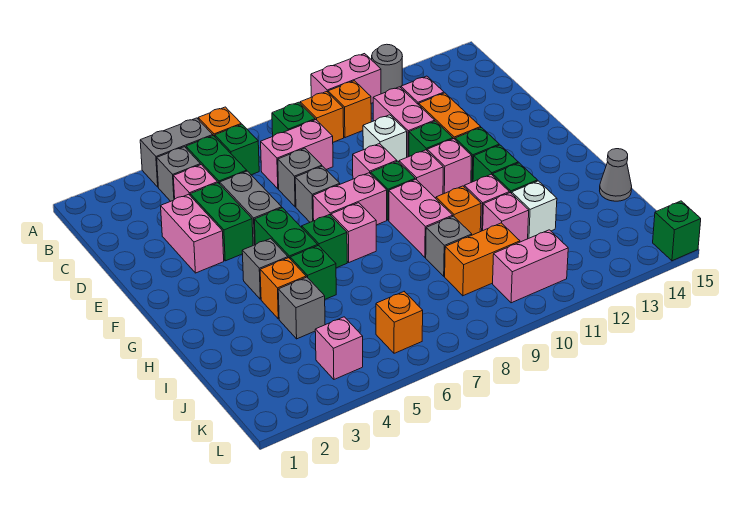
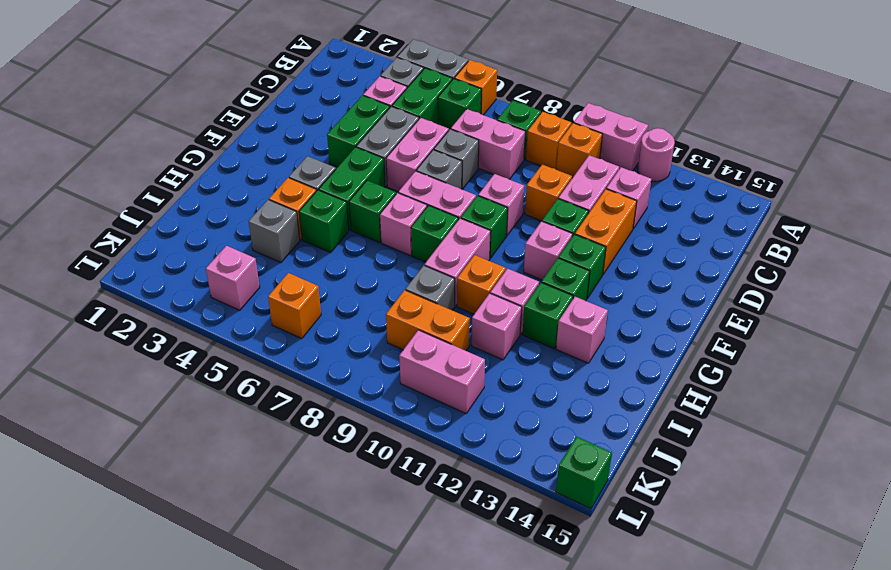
grey 1x1 round brick [372,44,402,94] -> pink 1x1 round brick [638,128,675,182]
pink 1x2 brick [161,194,224,273] -> pink 1x2 brick moved to [386,118,449,191]
white 1x1 brick [363,115,407,162] -> orange 1x1 brick [525,165,572,221]
pink 1x1 brick [399,150,443,198] -> pink 1x1 brick moved to [556,297,608,363]
none -> green 1x1 brick [411,205,458,262]
white 1x1 brick [512,181,557,239] -> none
grey 1x1 cone [600,149,632,201] -> none

